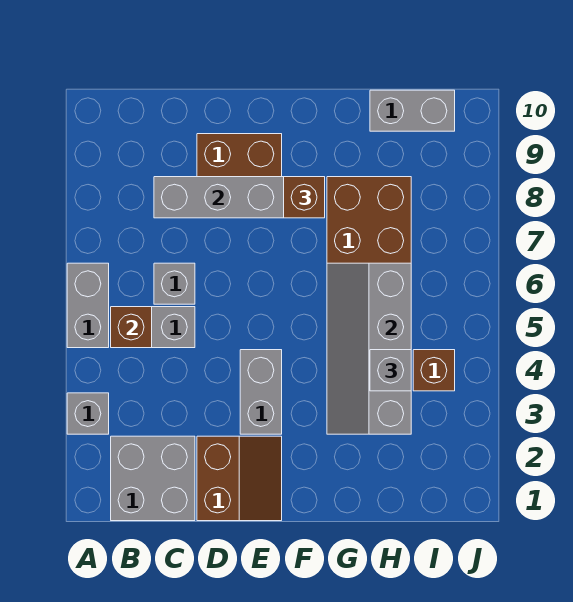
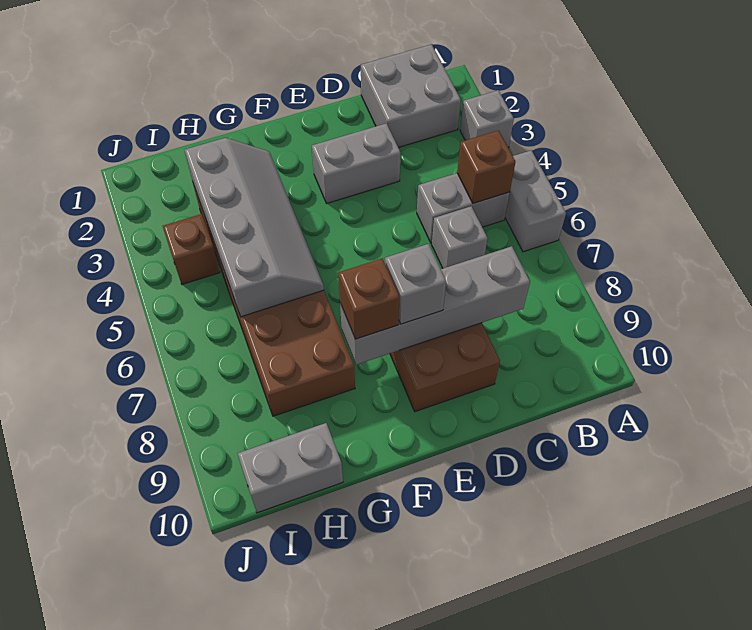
brown 2x2 slope [197,436,282,521] -> none
grey 1x2 brick [240,350,282,434] -> grey 1x2 brick turned to [312,123,401,203]
grey 1x1 brick [370,350,411,391] -> grey 1x1 brick moved to [385,244,446,324]

